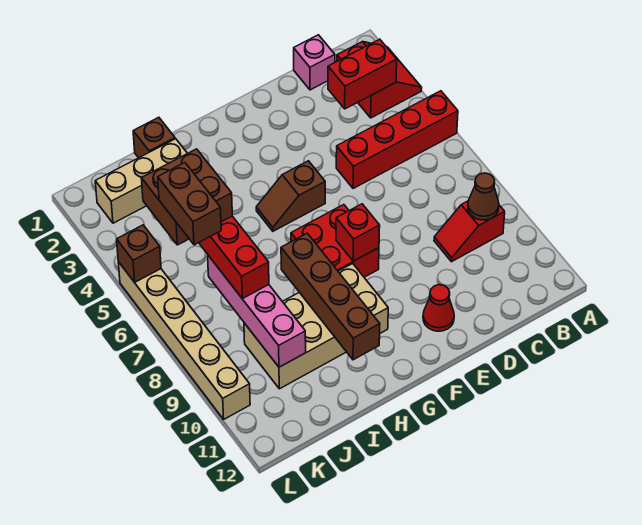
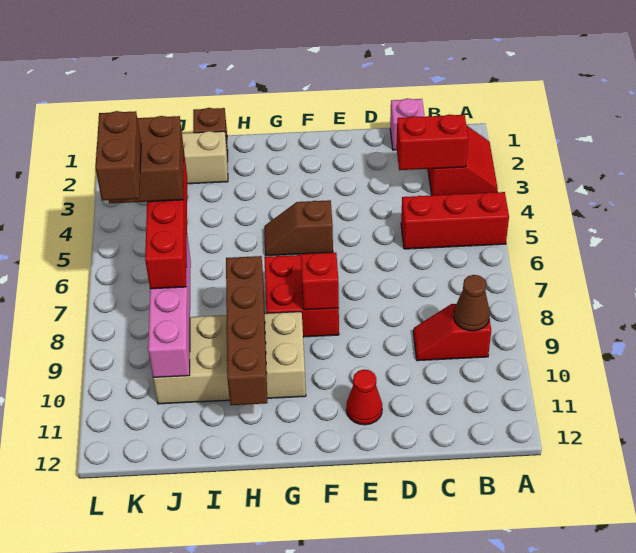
red 1x4 brick [336,91,458,189] -> red 1x3 brick [401,192,509,249]
tan 1x6 brick [118,262,250,419] -> none
brown 1x1 brick [117,225,161,282] -> none

